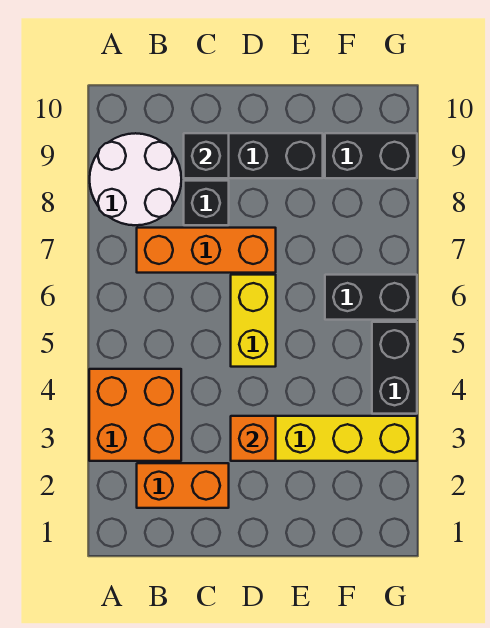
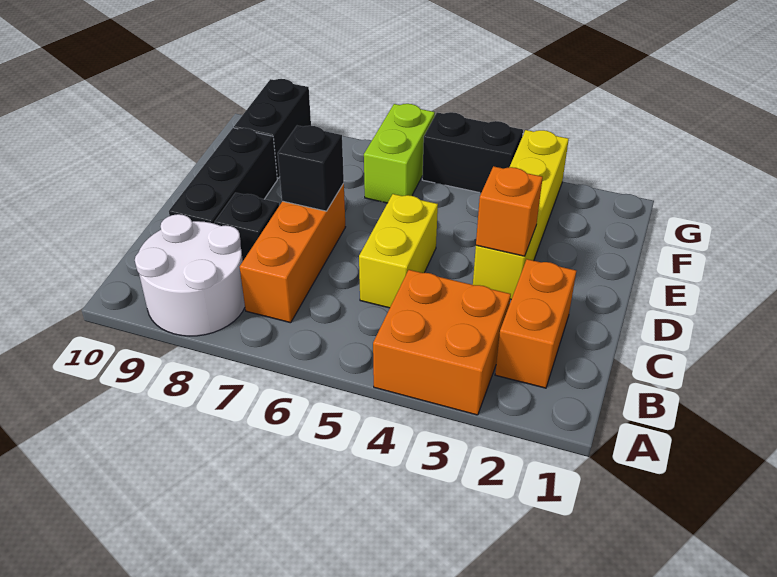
black 1x1 brick [184,133,229,178] -> black 1x1 brick moved to [278,126,344,211]
yellow 1x2 brick [231,275,276,367] -> yellow 1x2 brick turned to [359,194,438,308]
black 1x2 brick [325,275,417,320] -> lime 1x2 brick [364,104,435,203]

